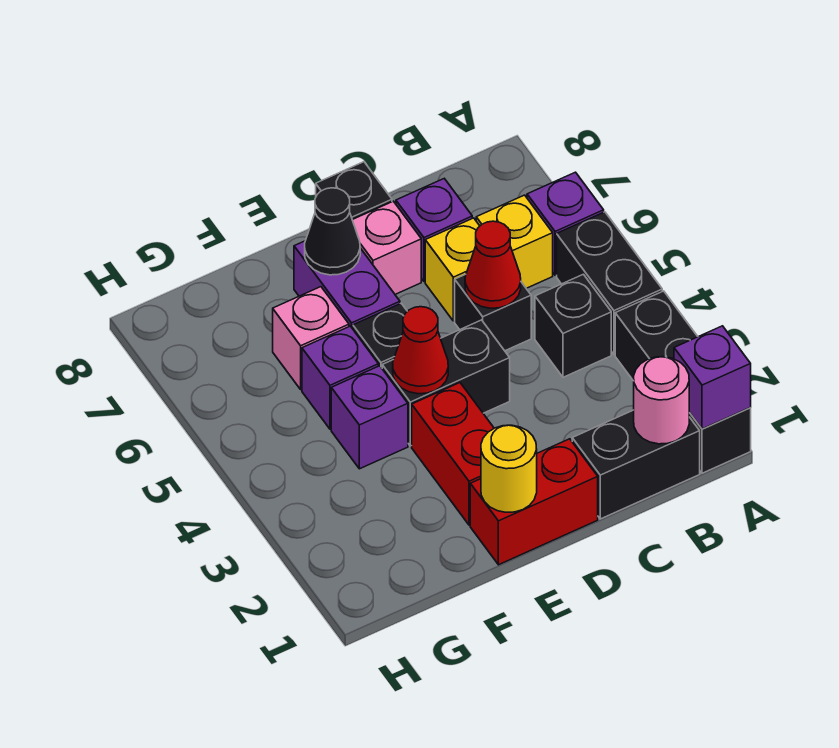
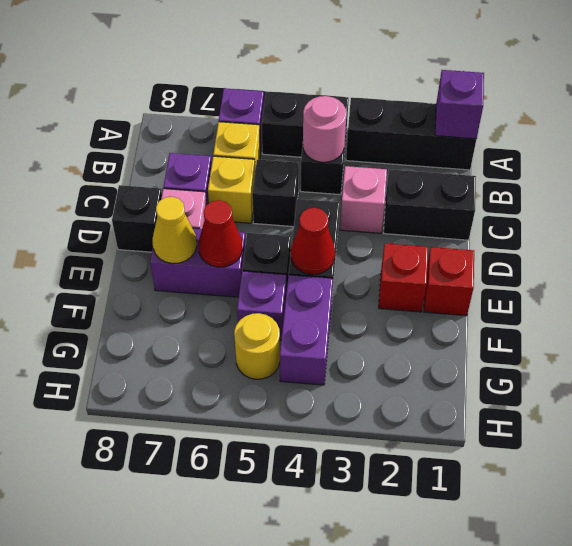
black 1x2 brick [572,410,700,519] -> black 1x2 brick turned to [384,169,476,240]
pink 1x1 round brick [634,357,689,444] -> pink 1x1 round brick moved to [303,96,346,162]
red 1x1 cone [465,221,521,308] -> red 1x1 cone moved to [198,200,243,267]
red 1x2 brick [470,439,598,565] -> red 1x1 brick [424,247,474,316]
yellow 1x1 round brick [481,425,537,512] -> yellow 1x1 round brick moved to [234,313,280,379]
red 1x2 brick [412,383,494,525] -> red 1x1 brick [379,243,428,312]
black 1x1 cone [305,188,360,275] -> yellow 1x1 cone [153,197,197,264]
purple 1x1 brick [331,366,408,469] -> purple 1x2 brick [280,275,333,385]
pink 1x1 brick [273,287,349,389] -> pink 1x1 brick moved to [340,166,387,233]

